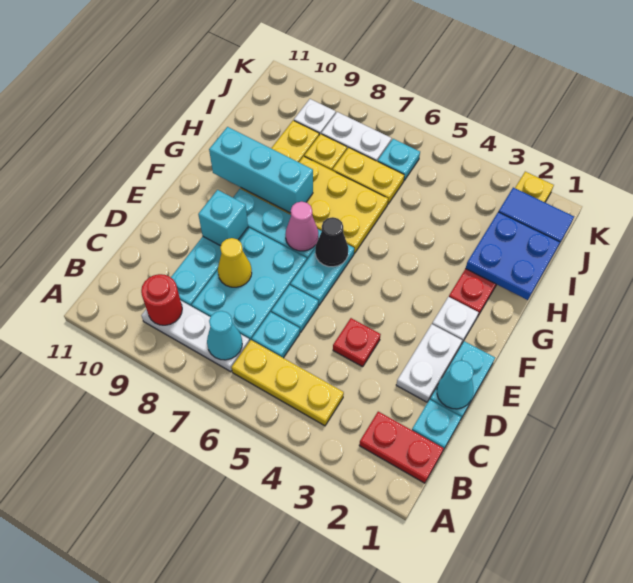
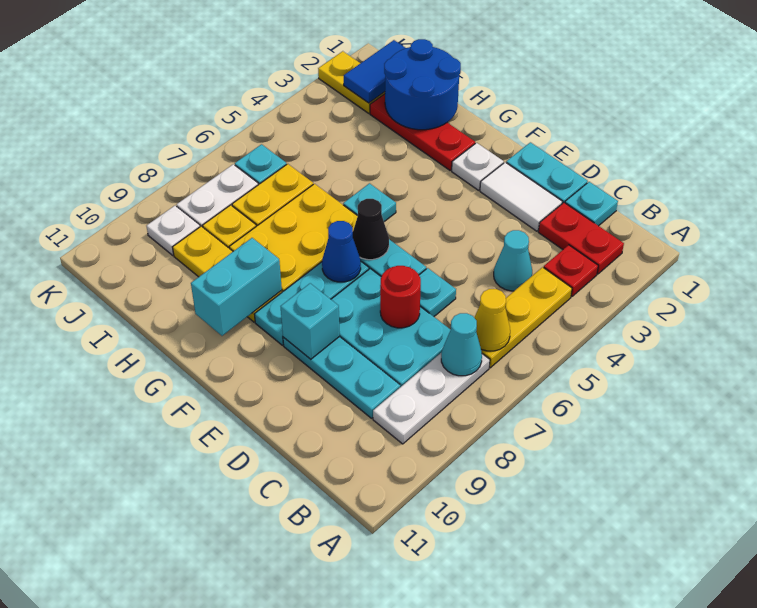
red 1x2 plate [359,412,444,483] -> red 1x2 plate turned to [538,203,624,274]
red 1x1 round brick [141,274,182,325] -> red 1x1 round brick moved to [380,266,421,328]
cyan 1x1 plate [252,312,300,358] -> cyan 1x1 plate moved to [343,183,396,222]
cyan 1x1 cone [437,360,474,409] -> cyan 1x1 cone moved to [494,230,532,291]
white 1x2 plate [396,324,462,402] -> white 1x2 tile [480,162,562,231]
red 1x1 plate [333,318,381,367] -> red 1x1 plate moved to [544,245,598,297]
yellow 1x1 cone [218,238,252,287] -> yellow 1x1 cone moved to [474,289,510,351]
pink 1x1 cone [286,202,318,251] -> blue 1x1 cone [322,221,361,282]
cyan 1x3 brick [209,127,313,213] -> cyan 1x2 brick [191,238,282,336]
blue 2x2 plate [466,212,560,300] -> blue 2x2 round brick [384,39,461,130]

